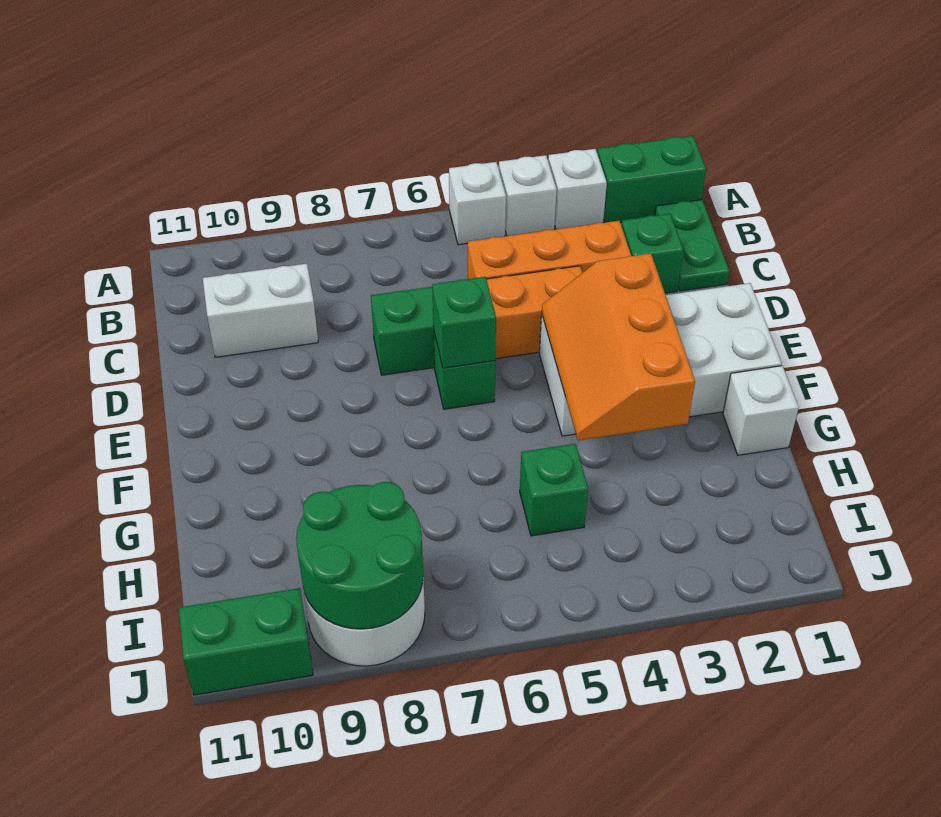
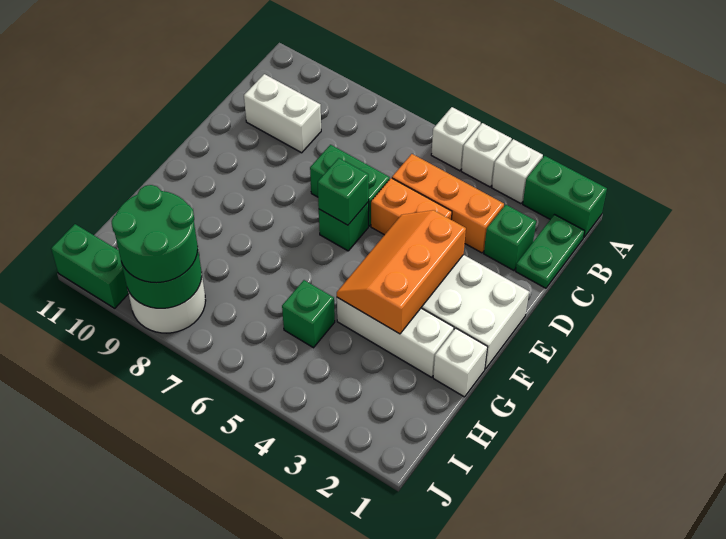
none -> white 1x3 brick [337,298,454,377]
none -> green 2x2 round brick [112,185,198,283]

